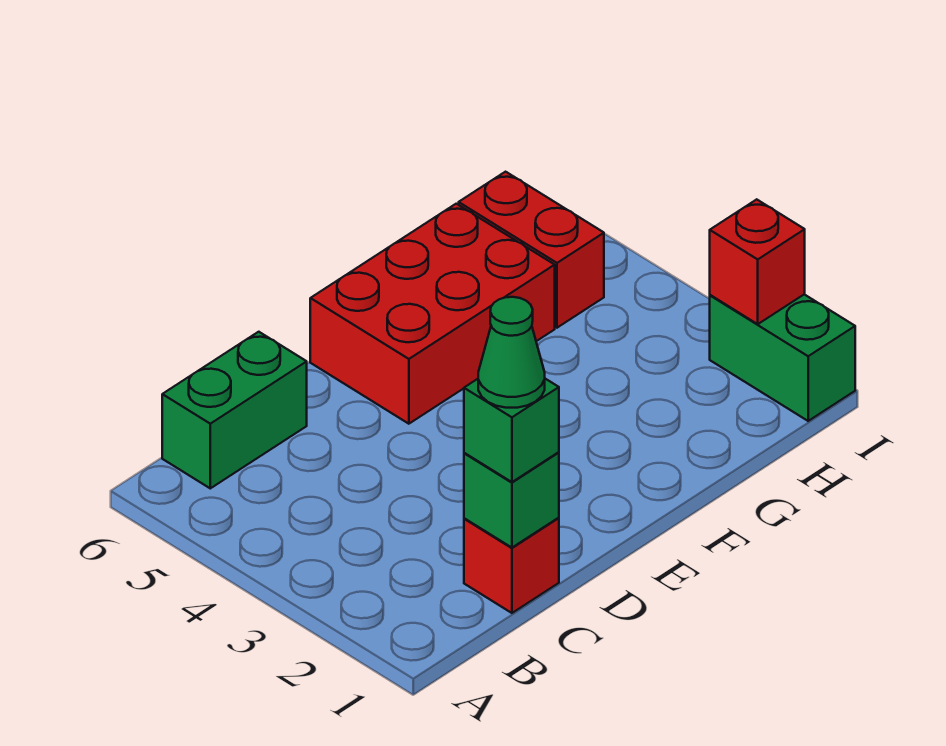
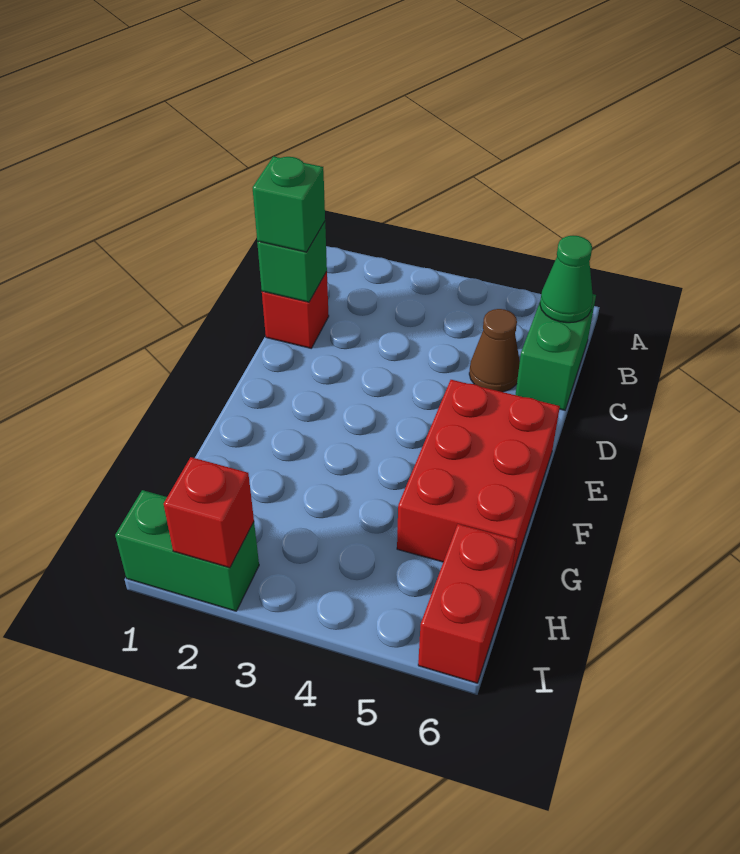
green 1x1 cone [478,297,545,408] -> green 1x1 cone moved to [540,236,593,323]
none -> brown 1x1 cone [469,309,520,392]
red 1x2 brick [459,172,604,328] -> red 1x2 brick turned to [418,524,516,683]

